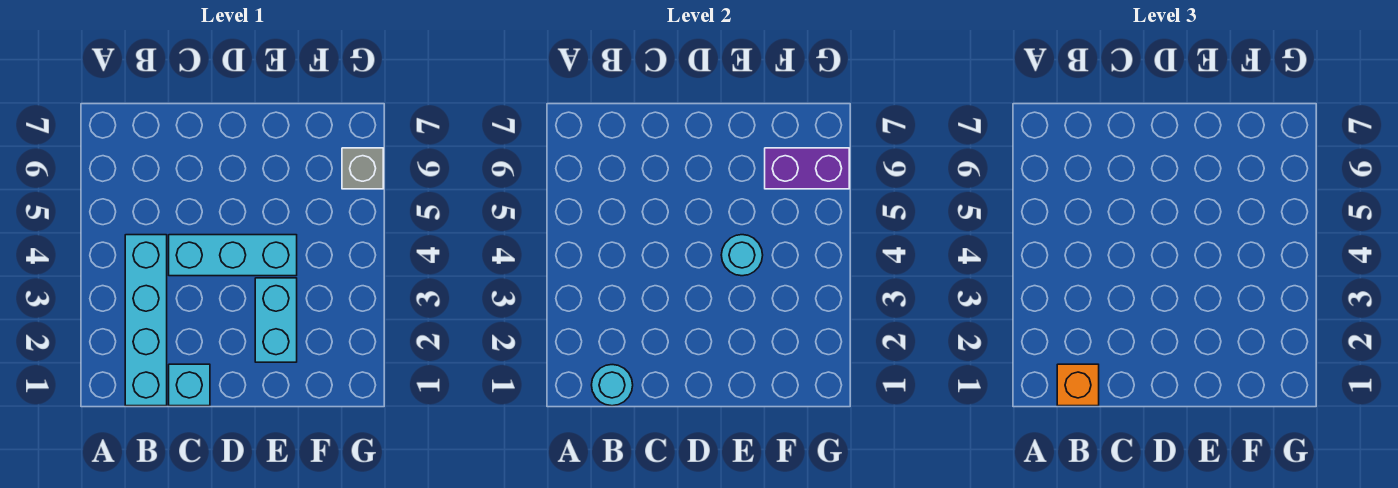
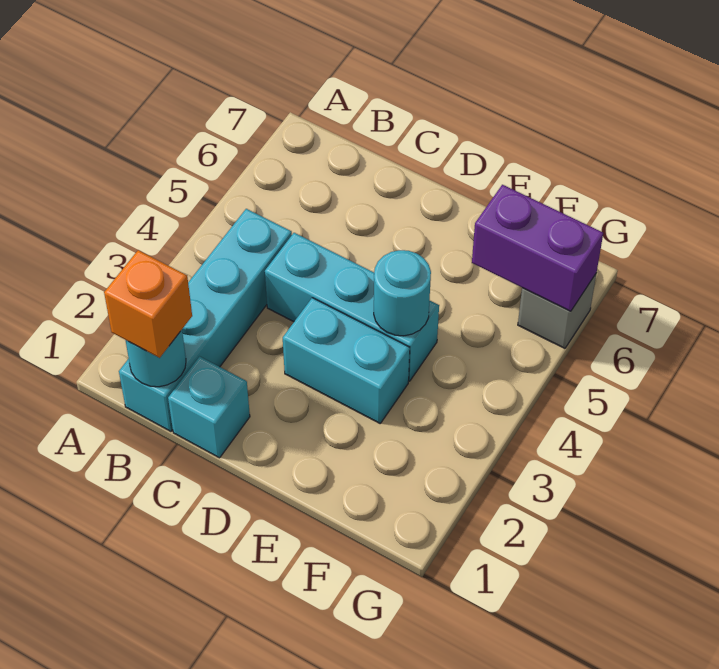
cyan 1x2 brick [255,278,297,362] -> cyan 1x2 brick turned to [283,298,410,423]

